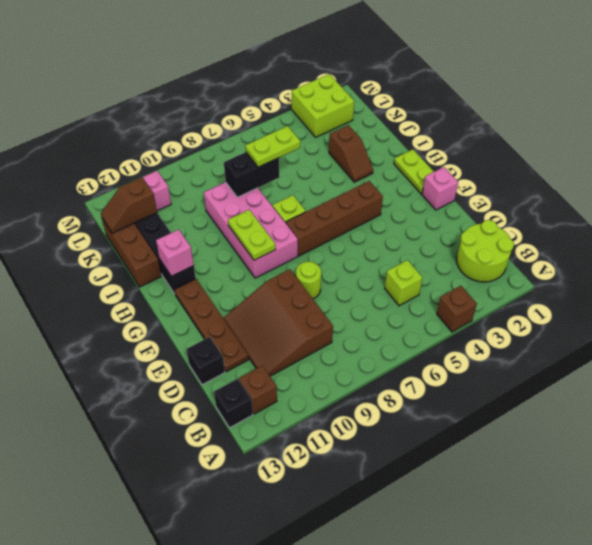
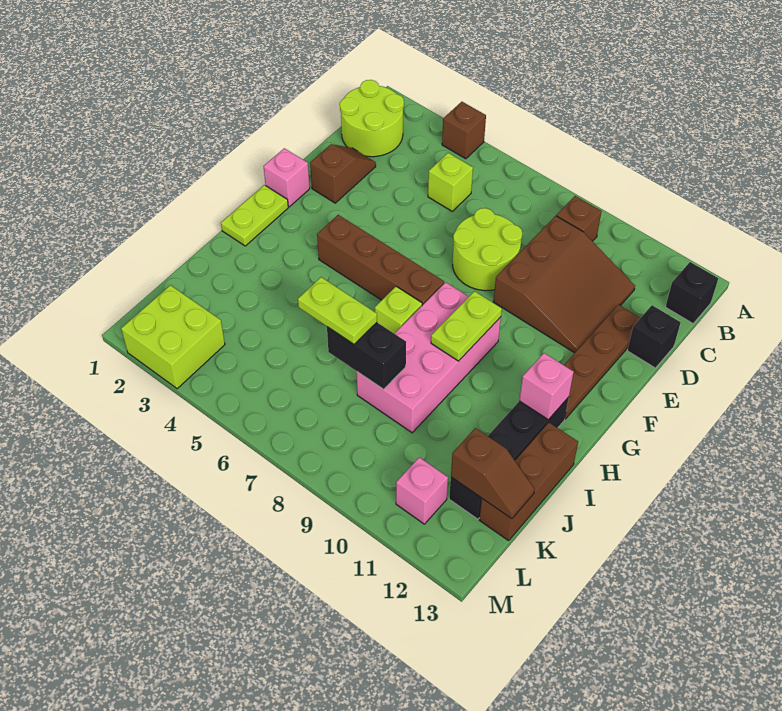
brown 1x1 brick [239,365,277,414] -> brown 1x1 brick moved to [556,196,602,241]
lime 1x1 round brick [296,261,321,299] -> lime 2x2 round brick [453,208,522,291]
brown 1x2 slope [329,125,373,182] -> brown 1x2 slope moved to [310,144,376,203]

